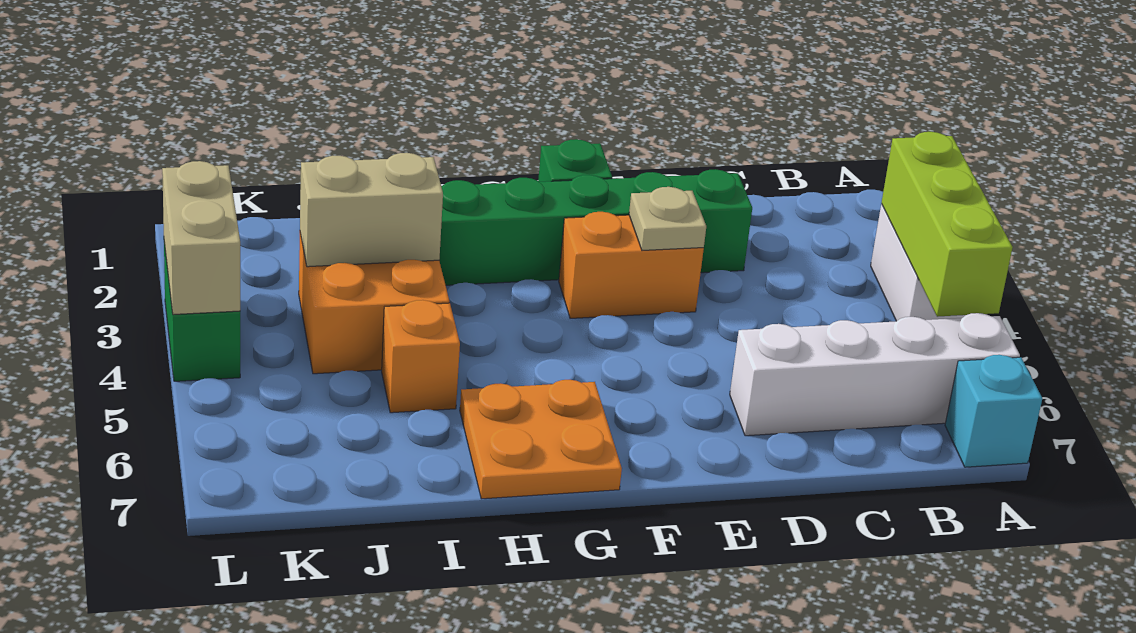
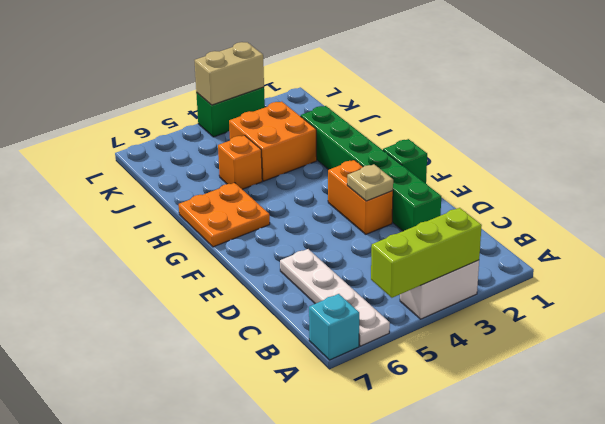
white 1x4 brick [730,313,1020,436] -> white 1x4 plate [280,249,390,346]
tan 1x2 brick [300,153,443,267] -> none

